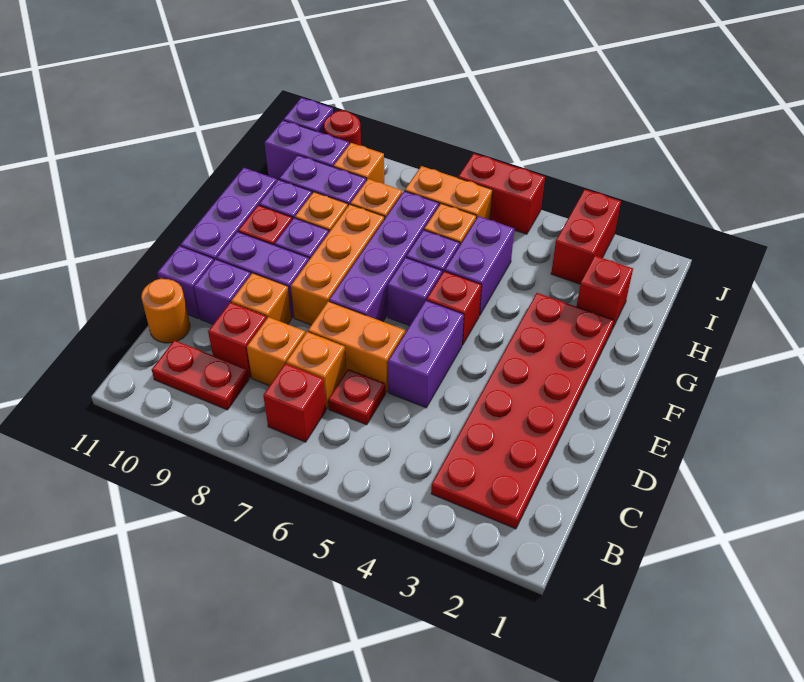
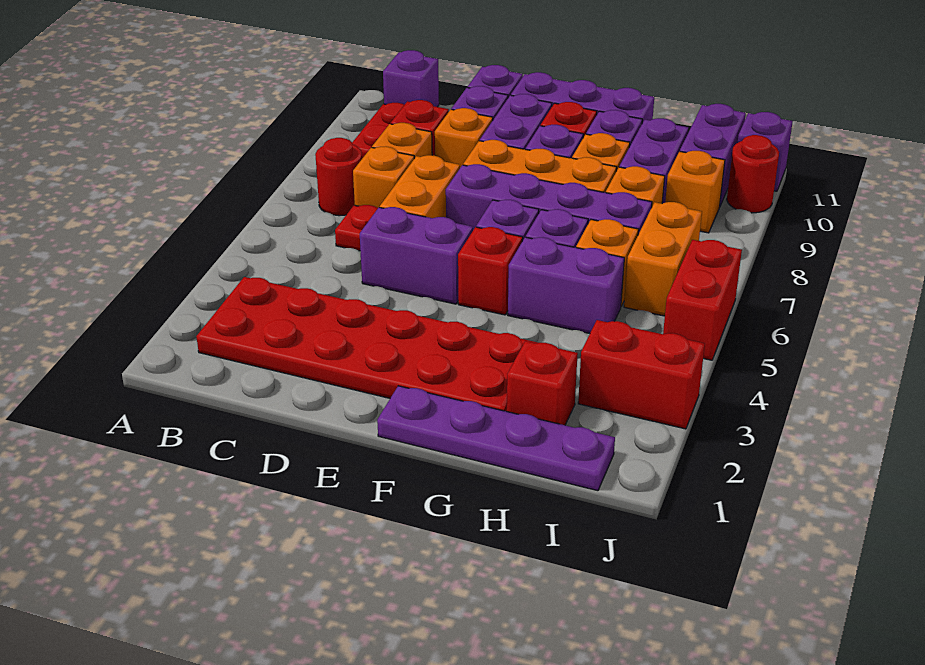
red 1x1 brick [263,364,326,442] -> red 1x1 round brick [315,138,362,216]
none -> purple 1x1 brick [383,50,439,107]
orange 1x1 round brick [141,279,190,343] -> none
none -> purple 1x4 plate [377,386,615,491]

